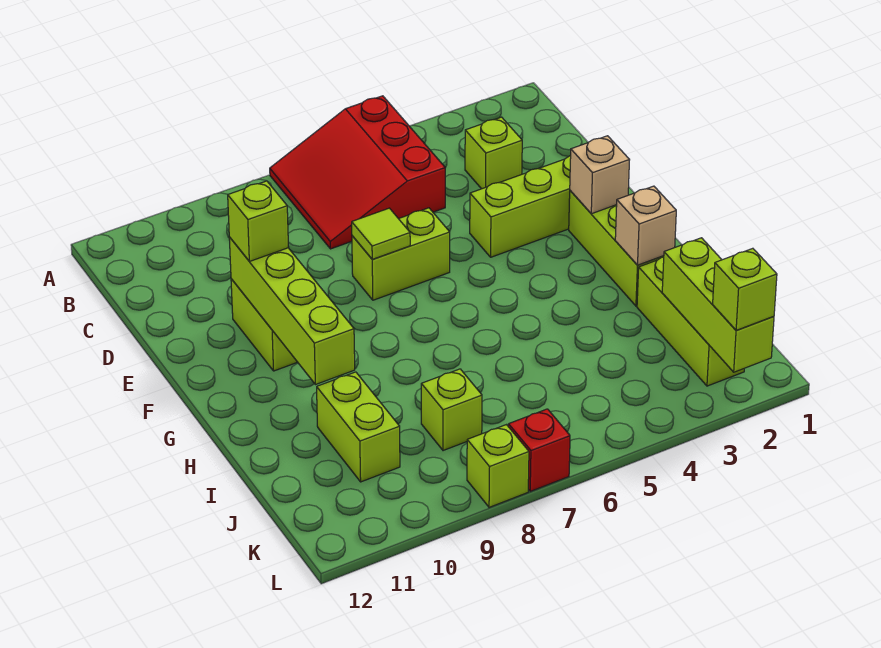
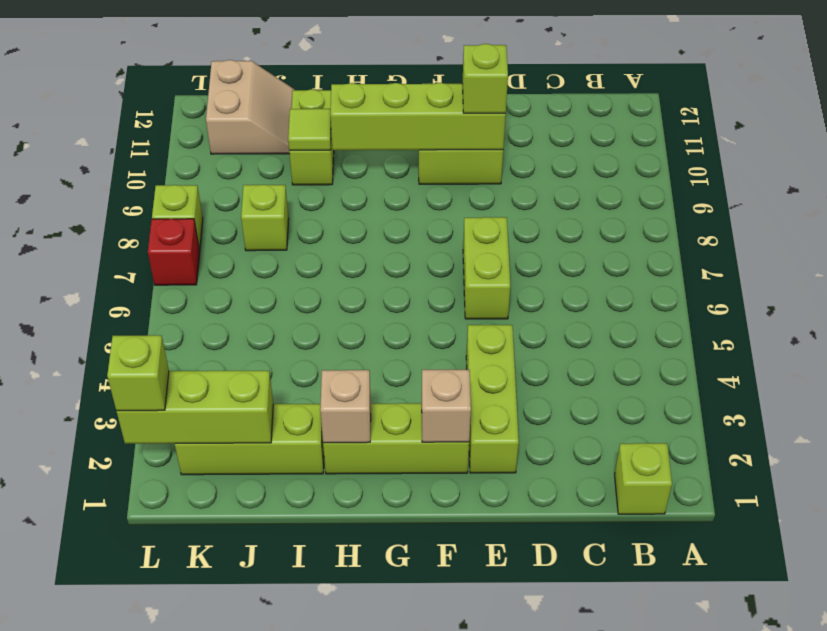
red 3x3 slope [270,96,445,249] -> none
lime 1x1 brick [465,117,522,189] -> lime 1x1 brick moved to [615,443,672,514]
lime 1x1 tile [352,208,410,259] -> lime 1x1 tile moved to [288,109,331,150]
lime 1x2 brick [317,372,400,482] -> lime 1x2 brick turned to [289,89,334,185]
none -> tan 2x2 slope [206,60,294,154]

